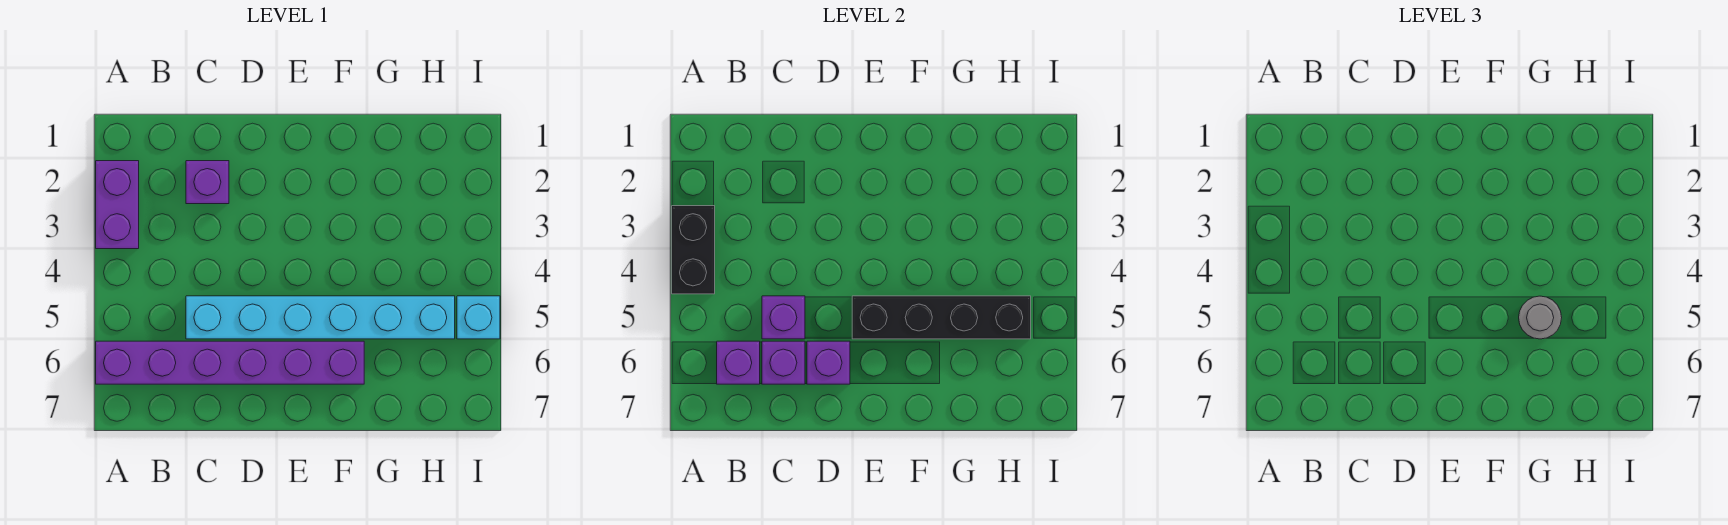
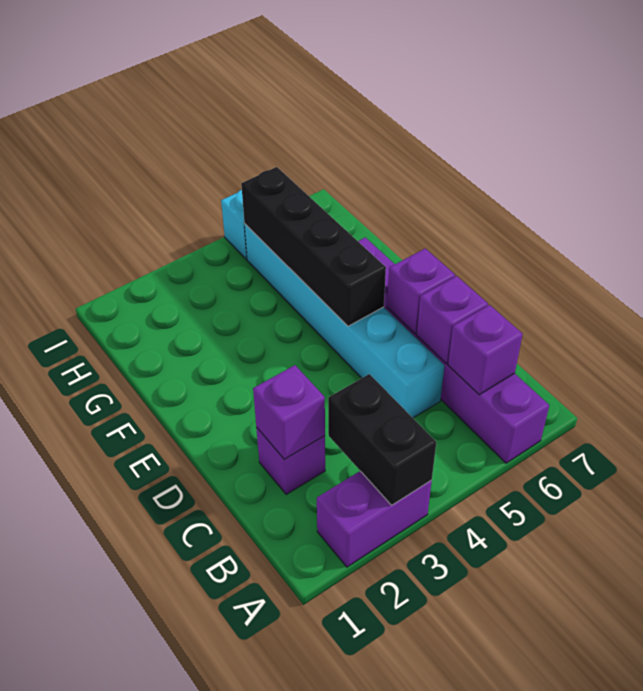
black 1x2 brick [672,206,715,294] -> black 1x2 brick turned to [328,374,436,505]
purple 1x1 brick [762,296,805,339] -> purple 1x1 brick moved to [253,365,325,459]
grey 1x1 round brick [1519,296,1562,339] -> none

